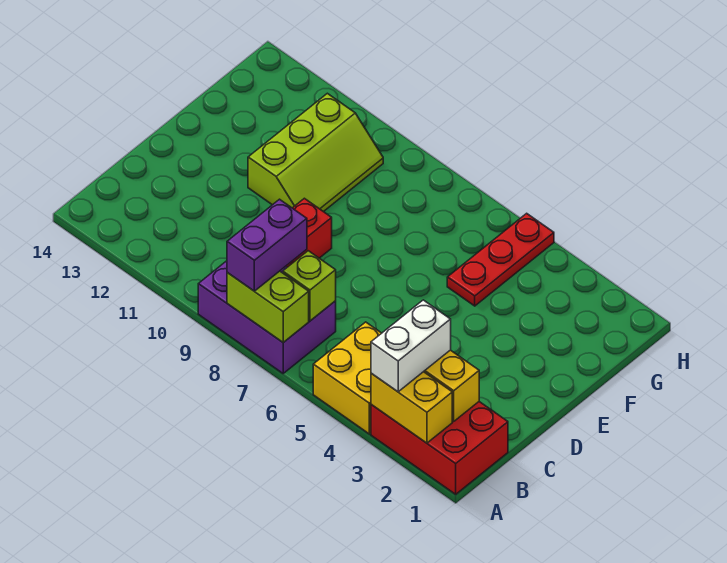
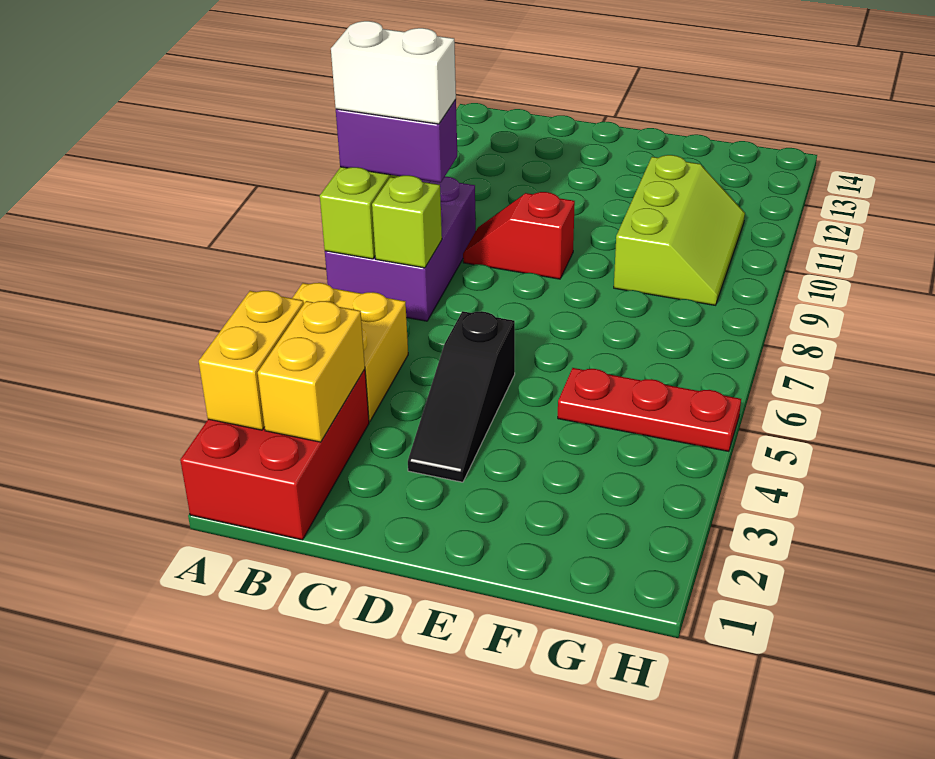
white 1x2 brick [371,300,451,392] -> white 1x2 brick moved to [331,21,456,124]
none -> black 1x3 slope [408,311,515,482]
lime 2x3 slope [248,93,383,212] -> lime 2x3 slope turned to [614,155,745,305]

